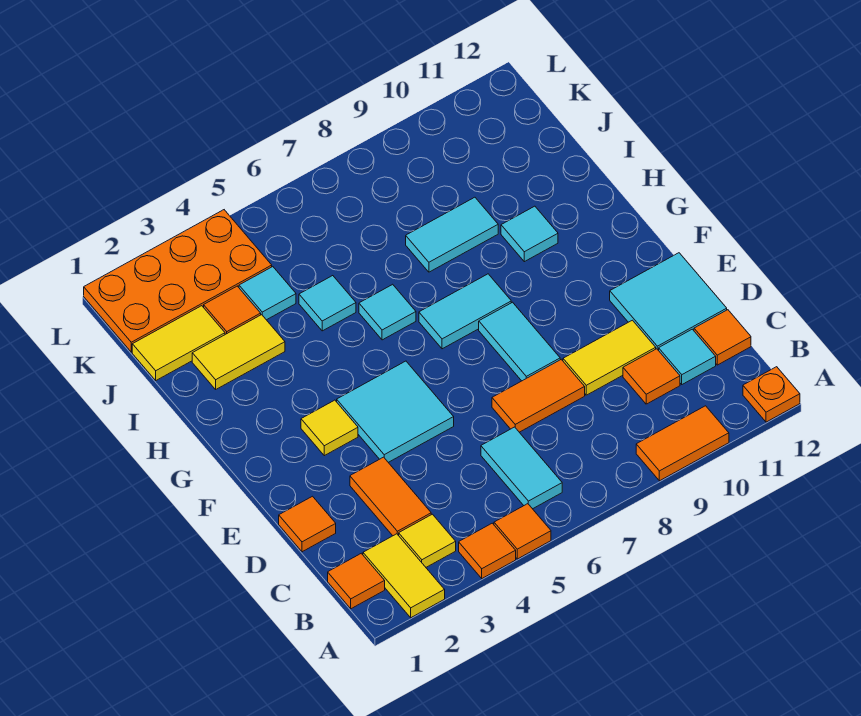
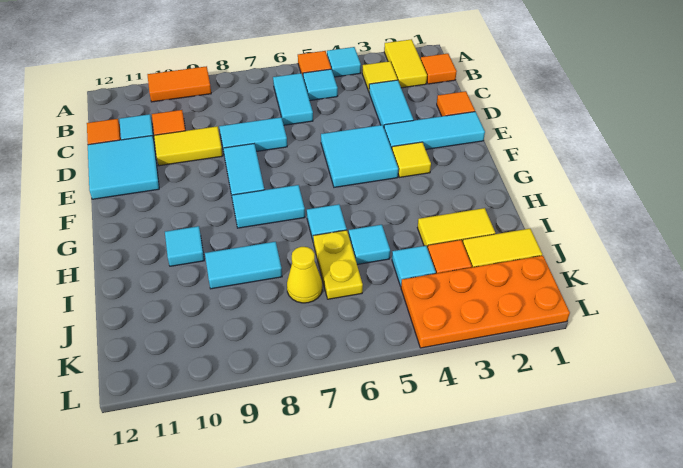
orange 1x1 tile [459,523,516,578] -> cyan 1x1 tile [327,47,361,77]
orange 1x1 plate [743,367,800,422] -> none
none -> cyan 1x1 tile [303,69,338,100]
orange 1x2 tile [350,457,431,536] -> cyan 1x2 tile [369,80,414,127]
orange 1x2 tile [492,359,585,432] -> cyan 1x2 tile [219,117,287,151]
none -> cyan 1x3 tile [384,112,485,149]
none -> yellow 1x2 plate [313,230,363,299]
none -> yellow 1x1 cone [287,247,322,303]

